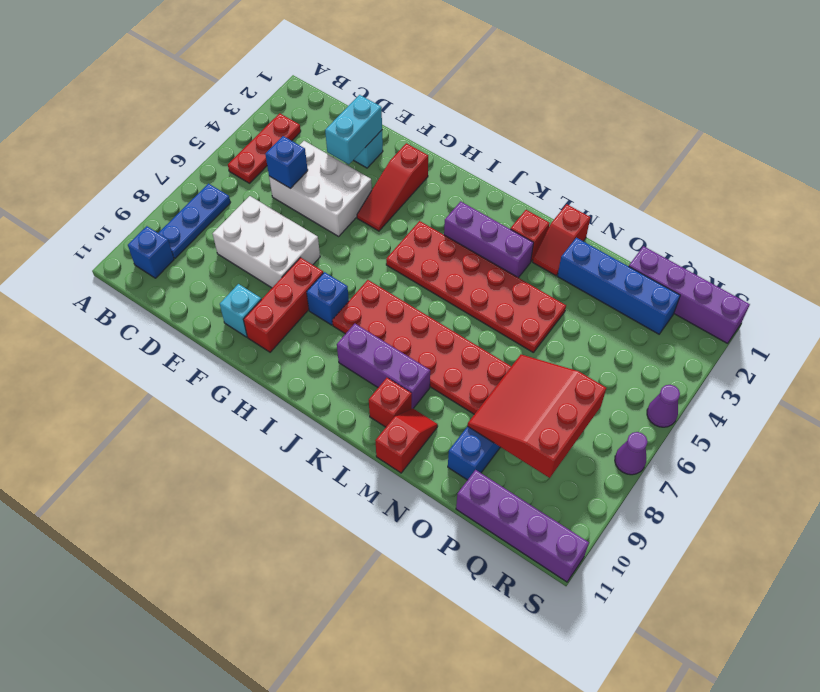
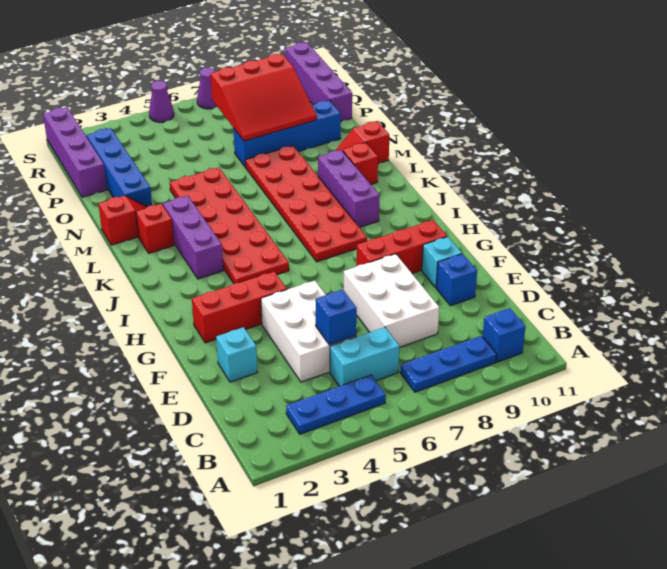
red 1x3 plate [228,113,301,183] -> blue 1x3 plate [286,375,386,434]
cyan 1x2 brick [325,95,382,164] -> cyan 1x2 brick moved to [330,327,399,386]
red 1x3 slope [357,143,428,231] -> red 1x3 brick [192,272,287,343]
blue 1x1 brick [307,272,349,325] -> blue 1x1 brick moved to [436,254,477,306]

